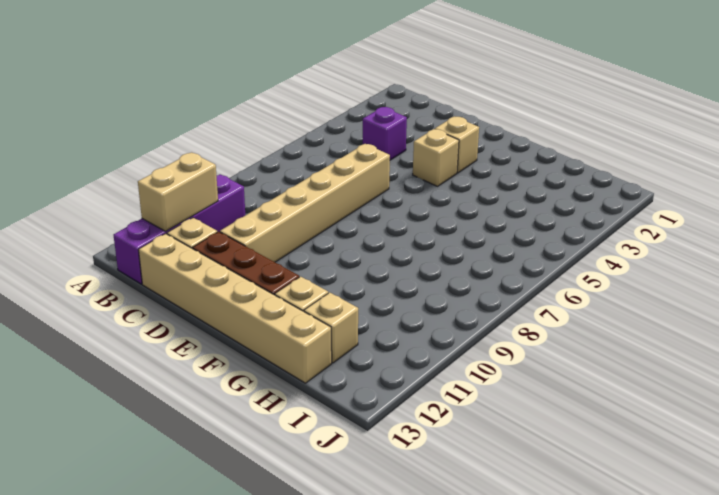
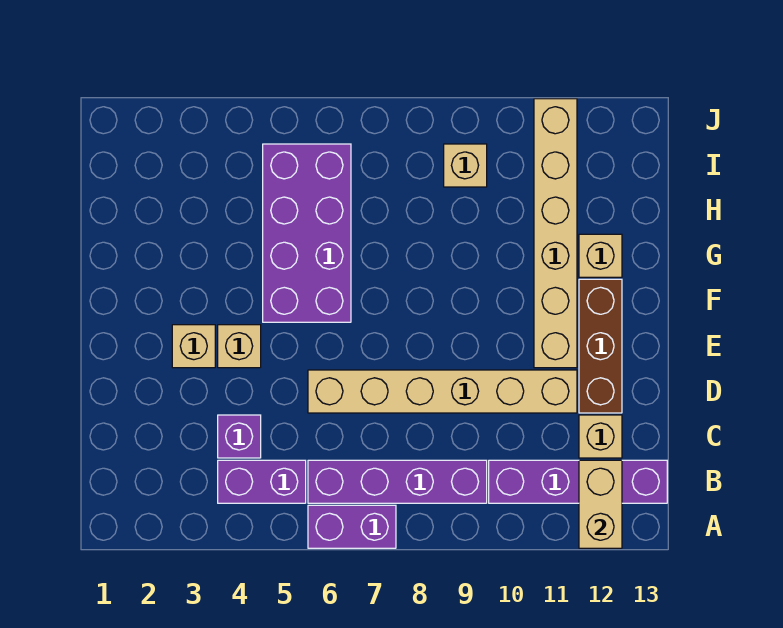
none -> purple 1x2 brick [308,505,396,548]
none -> purple 1x2 brick [218,460,306,503]
none -> purple 1x4 brick [308,460,487,503]
tan 1x2 brick [138,152,218,231] -> tan 1x2 brick turned to [579,460,622,548]
tan 1x6 brick [139,234,332,383] -> tan 1x6 brick moved to [534,99,577,368]
none -> purple 2x4 brick [263,144,351,322]
tan 1x1 brick [304,292,358,363] -> tan 1x1 brick moved to [444,144,487,187]

